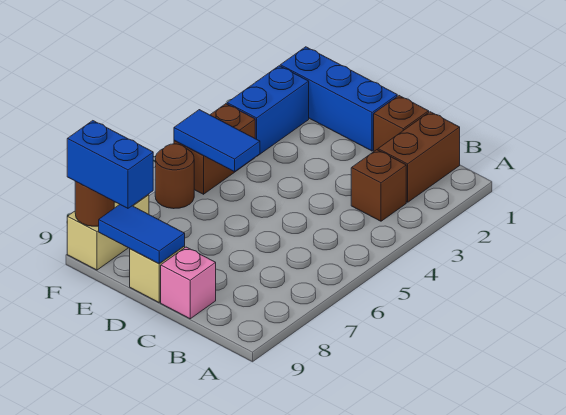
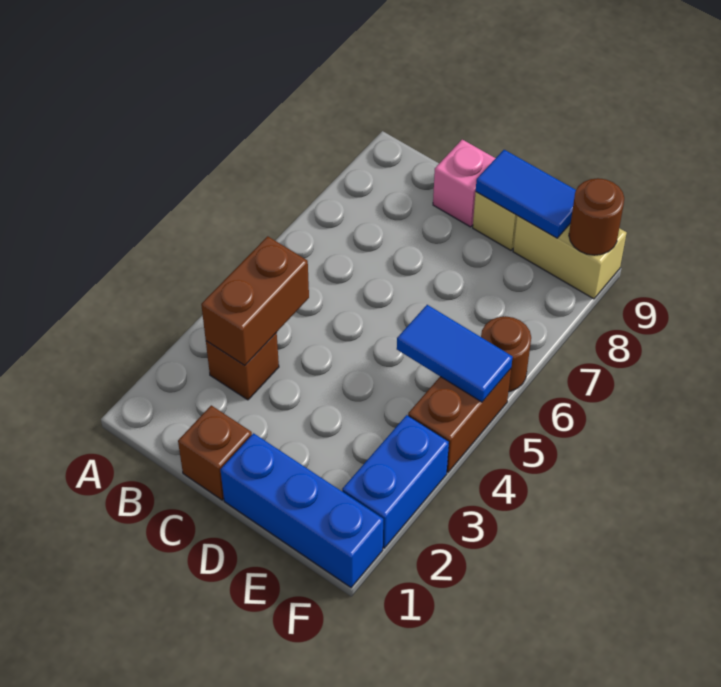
brown 1x2 brick [378,112,460,202] -> brown 1x2 brick moved to [201,236,309,366]
blue 1x2 brick [67,121,153,208] -> none
tan 1x2 brick [67,195,149,270] -> tan 1x2 brick turned to [513,216,627,299]

